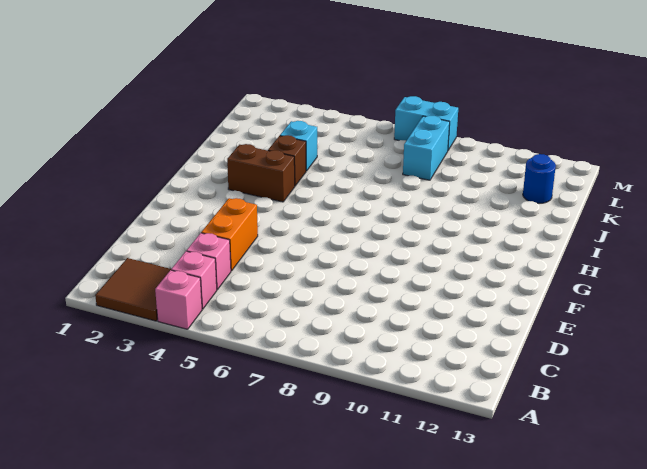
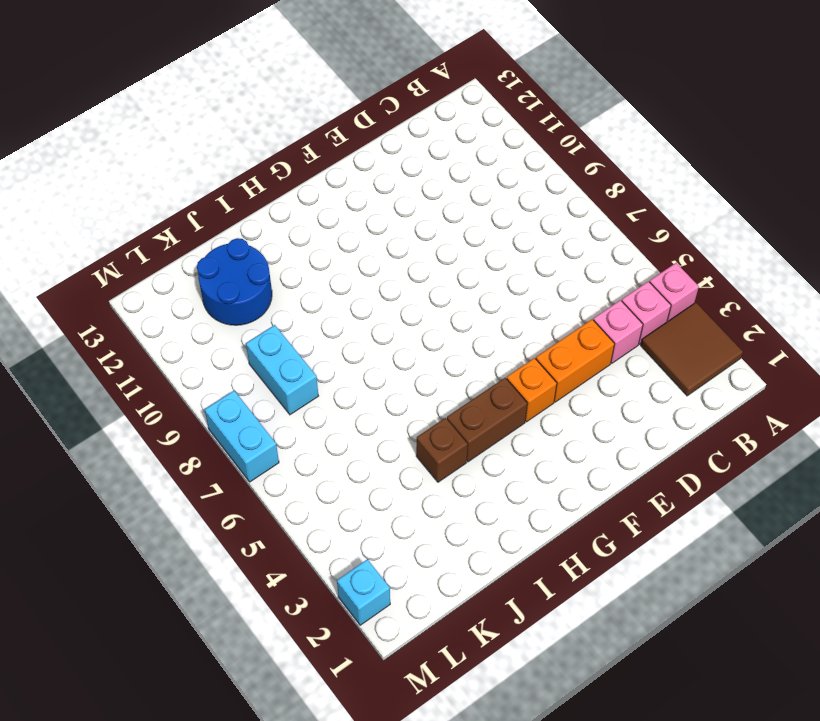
none -> orange 1x1 brick [506,358,557,422]
brown 1x2 brick [227,144,295,202] -> brown 1x2 brick turned to [447,378,527,462]
cyan 1x1 brick [280,121,317,171] -> cyan 1x1 brick moved to [337,559,390,625]
cyan 1x2 brick [403,116,450,180] -> cyan 1x2 brick turned to [246,325,318,415]
blue 1x1 round brick [523,154,556,203] -> blue 2x2 round brick [197,238,272,325]

